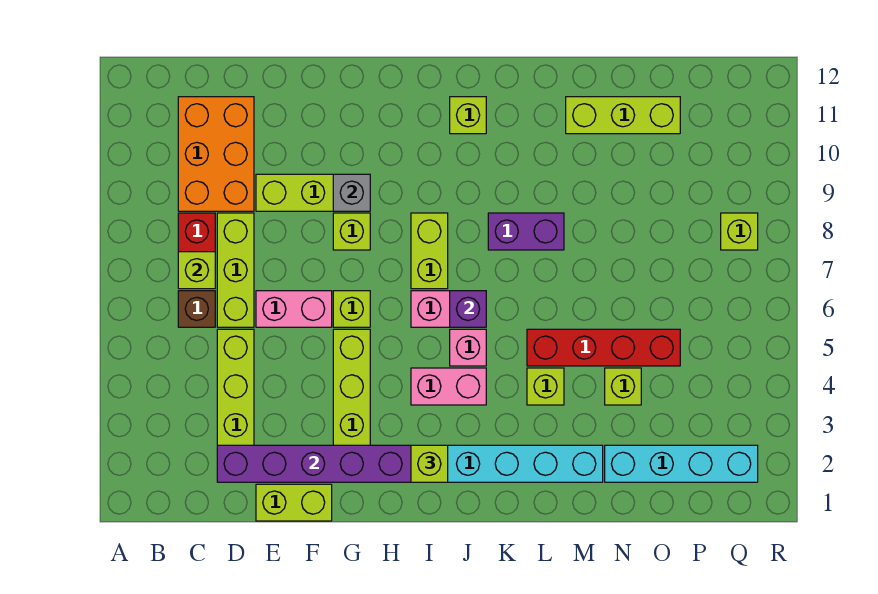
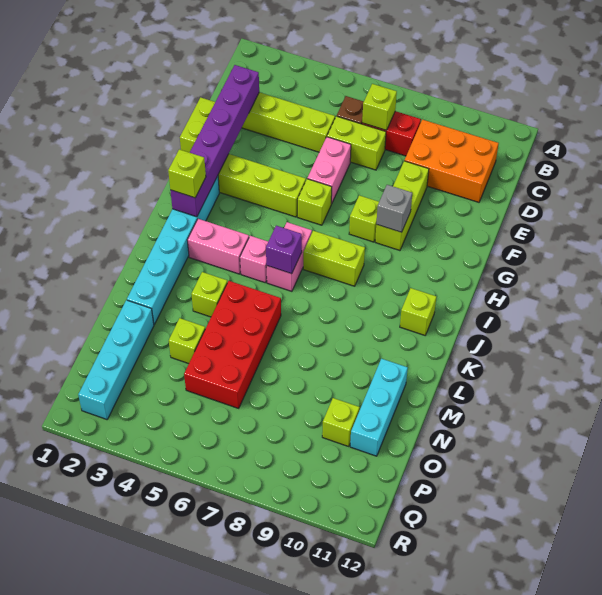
lime 1x3 brick [217,213,254,327] -> lime 1x2 brick [327,116,386,170]
pink 1x2 brick [411,368,486,405] -> pink 1x2 brick turned to [187,219,249,274]
purple 1x2 brick [488,213,564,250] -> none
red 1x4 brick [527,329,680,366] -> red 2x4 brick [184,281,281,408]
lime 1x3 brick [566,97,680,134] -> cyan 1x3 brick [350,359,408,456]
lime 1x1 brick [721,213,758,250] -> lime 1x1 brick moved to [322,398,360,447]

